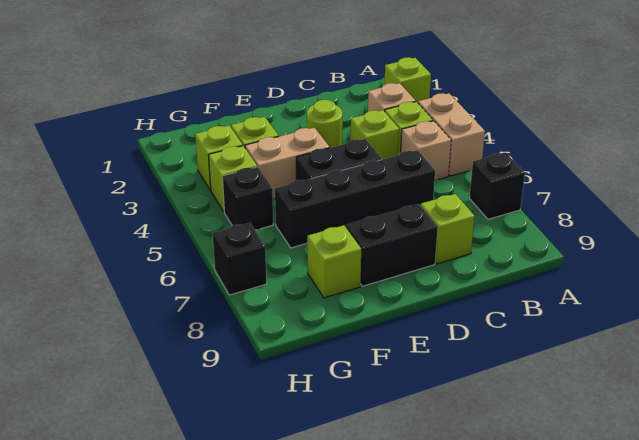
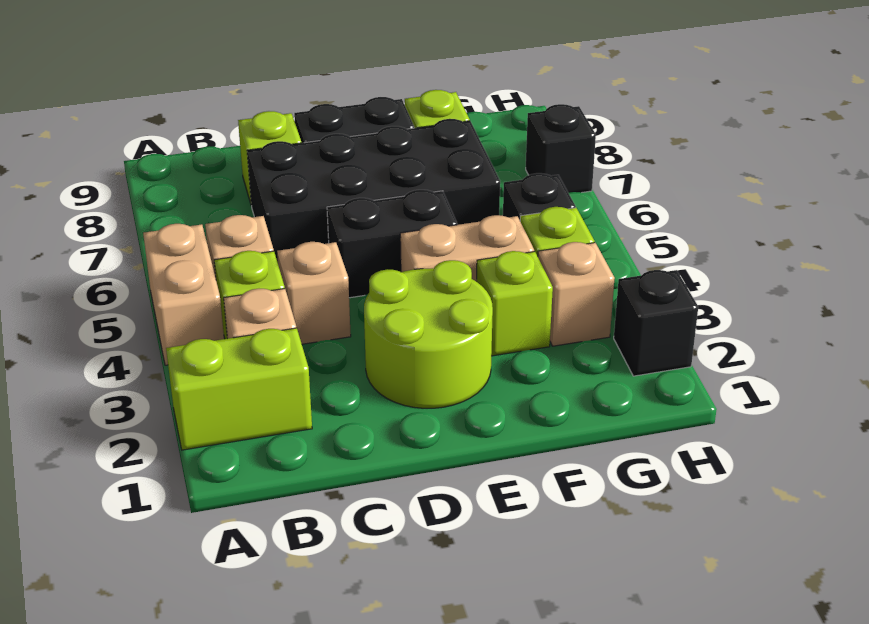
lime 1x1 brick [384,57,431,103] -> lime 1x2 brick [166,328,312,450]
black 1x1 brick [469,152,525,219] -> black 1x1 brick moved to [614,270,698,376]
lime 1x1 brick [350,110,399,160] -> tan 1x1 brick [277,242,351,344]
black 1x4 brick [275,150,435,248] -> black 2x4 brick [247,119,500,263]
lime 1x1 round brick [307,100,342,148] -> lime 2x2 round brick [364,260,493,408]
lime 1x1 brick [195,126,243,190] -> tan 1x1 brick [538,242,615,346]

